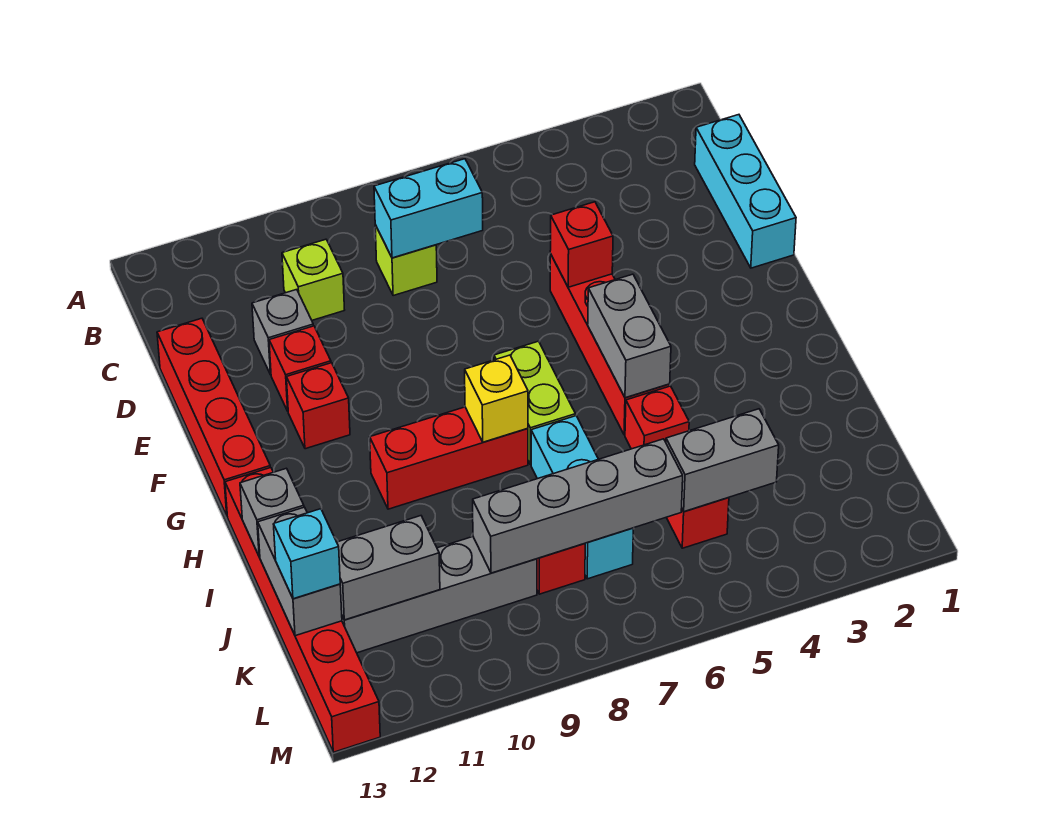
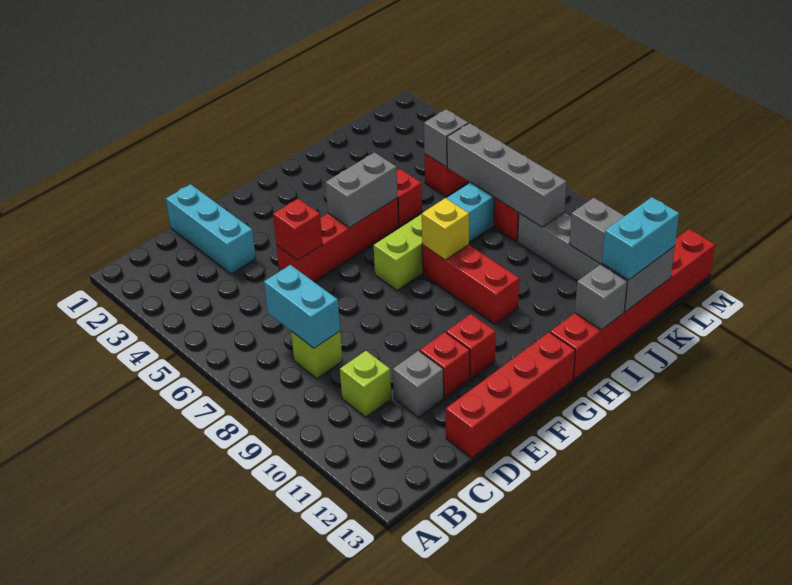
cyan 1x3 brick [695,115,796,268] -> cyan 1x3 brick turned to [166,184,256,274]
grey 1x2 brick [666,409,779,512] -> grey 1x1 brick [424,109,468,167]
cyan 1x1 brick [273,509,340,599] -> cyan 1x2 brick [602,197,679,280]

